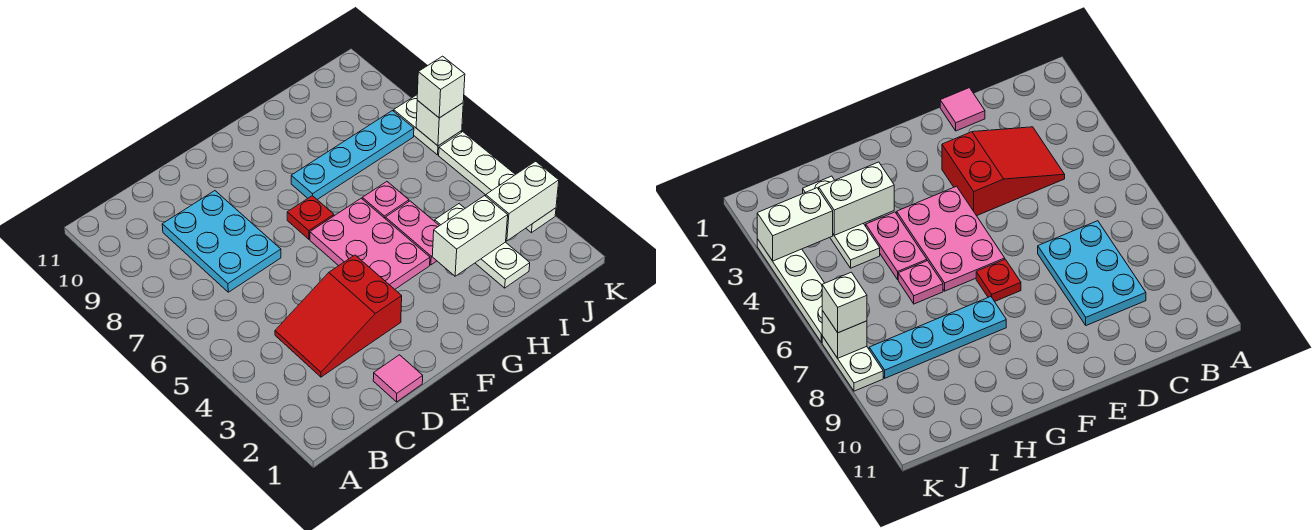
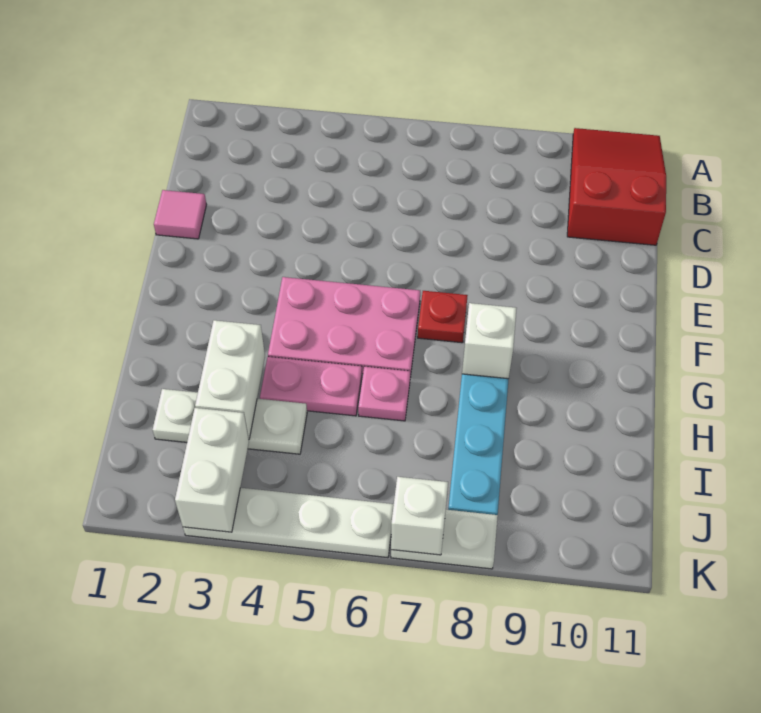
red 2x3 slope [275,255,402,377] -> red 2x3 slope moved to [567,128,666,245]
cyan 2x3 plate [162,191,281,292] -> none
white 1x1 brick [417,56,465,118] -> white 1x1 brick moved to [462,303,517,379]

